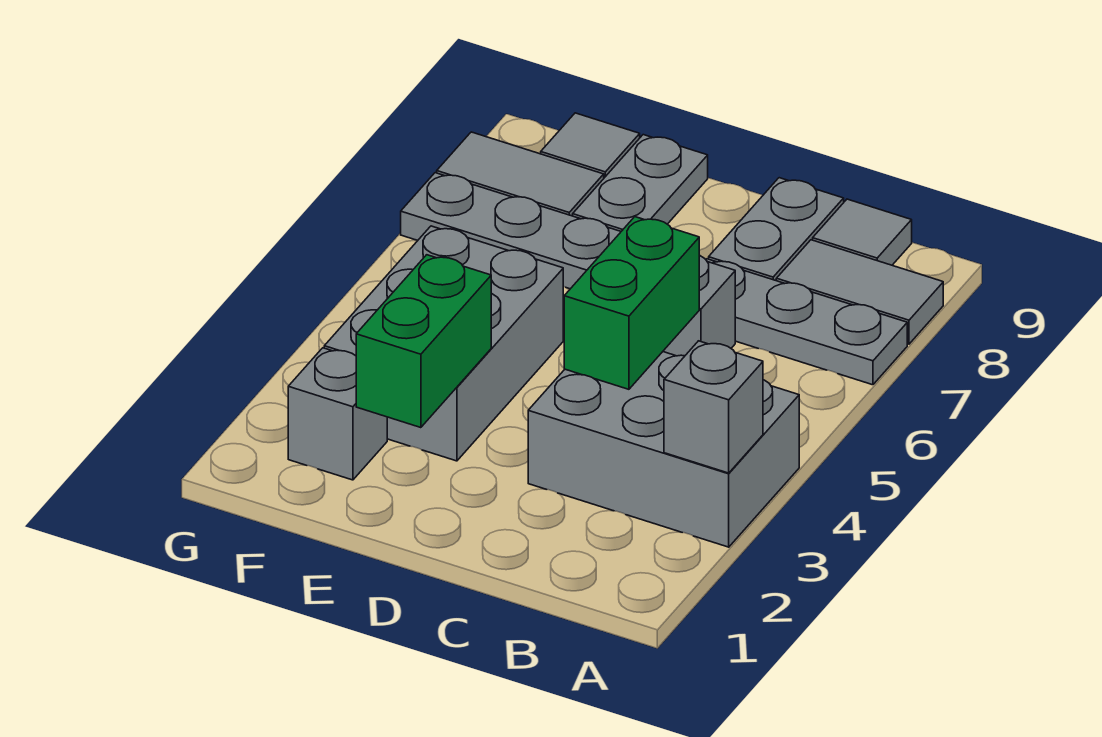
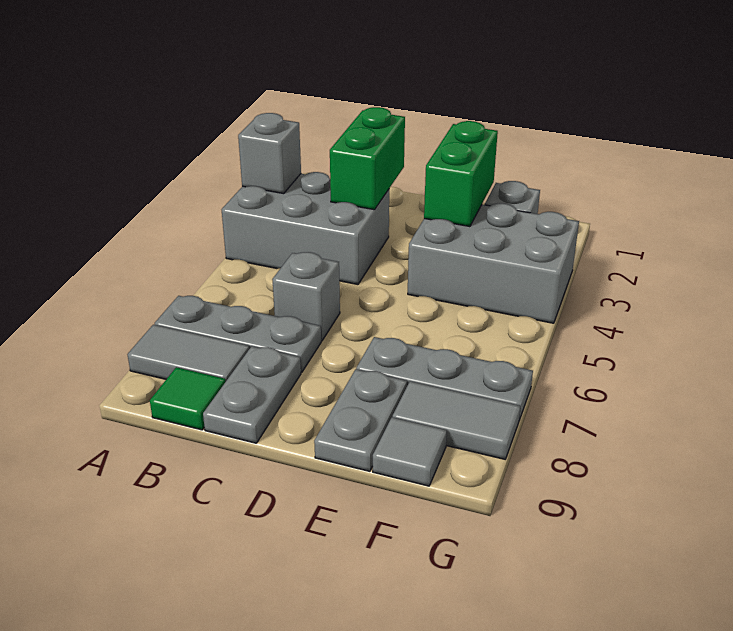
grey 1x1 tile [813,199,912,265] -> green 1x1 tile [150,367,225,430]
green 1x2 brick [564,217,699,389] -> green 1x2 brick moved to [330,107,405,210]
grey 2x3 brick [324,226,563,461] -> grey 2x3 brick turned to [408,203,579,323]

